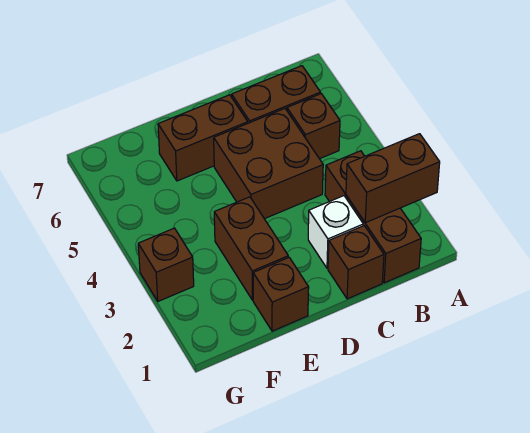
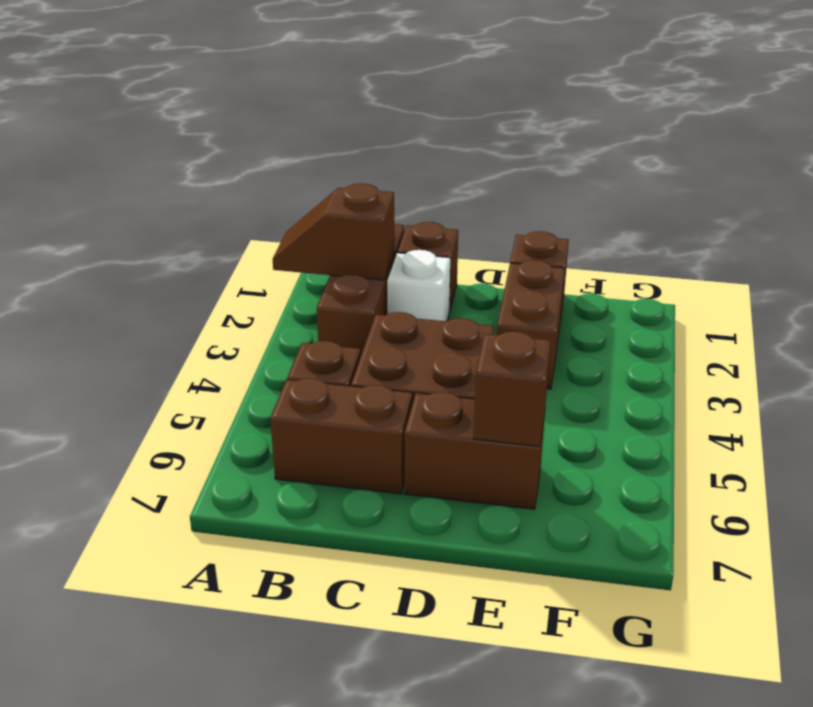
brown 1x2 brick [346,134,440,223] -> brown 1x2 slope [273,183,394,280]
brown 1x1 brick [138,228,194,301] -> brown 1x1 brick moved to [473,331,551,446]

